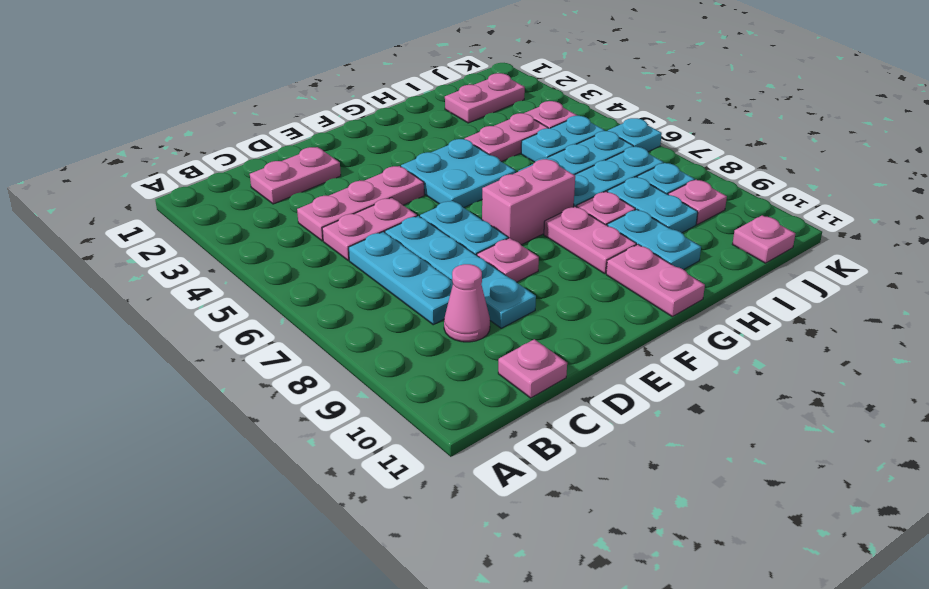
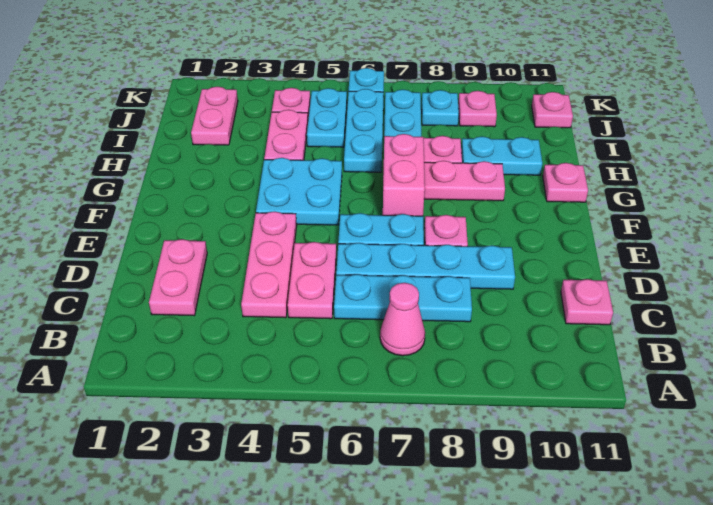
pink 1x1 cone [444,264,490,342] -> pink 1x1 cone moved to [380,283,425,356]
pink 1x2 plate [606,245,705,317] -> pink 1x1 plate [543,163,588,202]
cyan 1x2 plate [607,177,698,233] -> none

